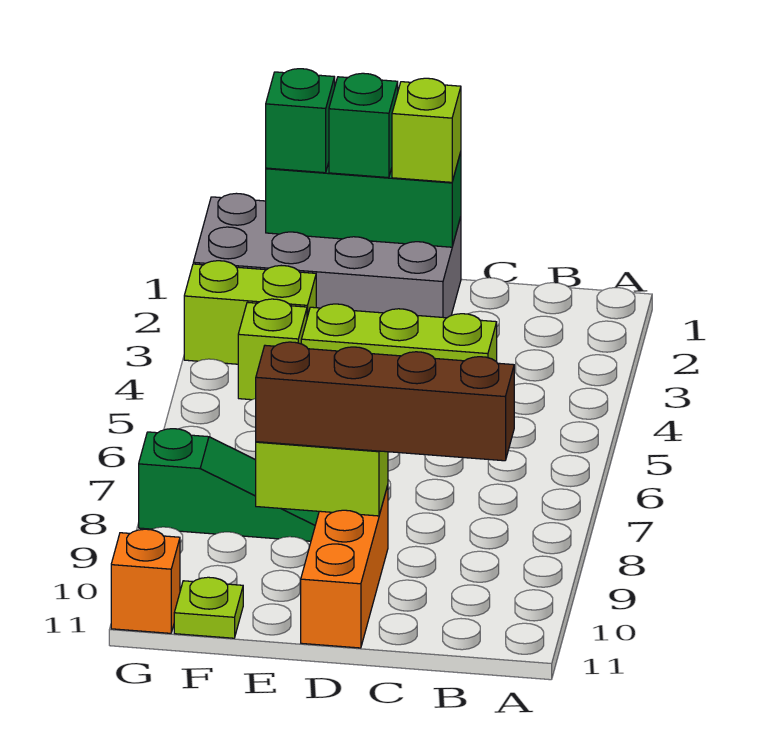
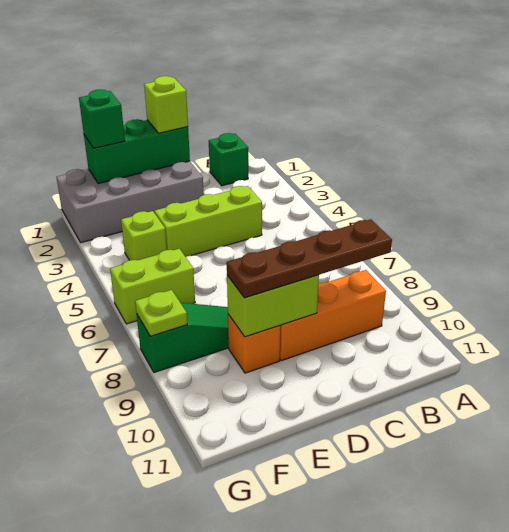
brown 1x4 brick [256,342,514,461] -> brown 1x4 plate [227,219,392,298]
orange 1x3 brick [301,486,388,648] -> orange 1x3 brick turned to [280,270,386,361]
green 1x1 brick [329,73,398,178] -> green 1x1 brick moved to [209,133,248,186]
lime 1x2 brick [184,261,316,364] -> lime 1x2 brick moved to [110,249,195,324]
lime 1x1 plate [174,577,243,638] -> lime 1x1 plate moved to [135,290,187,336]
orange 1x1 brick [111,529,180,633] -> orange 1x1 brick moved to [228,314,280,373]

